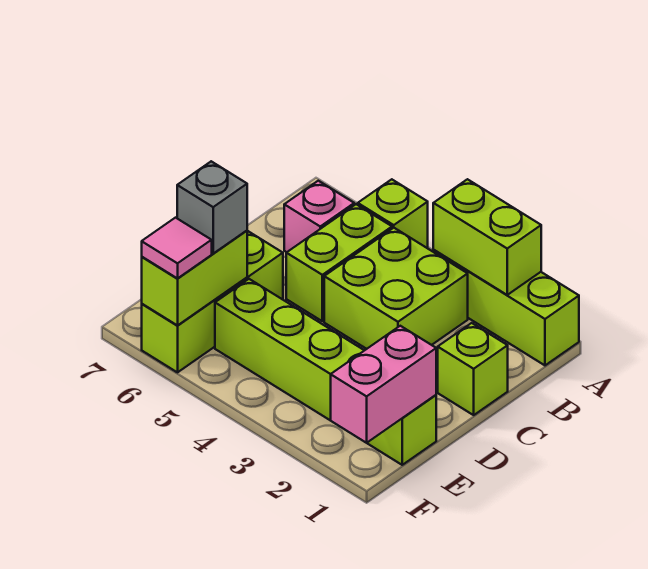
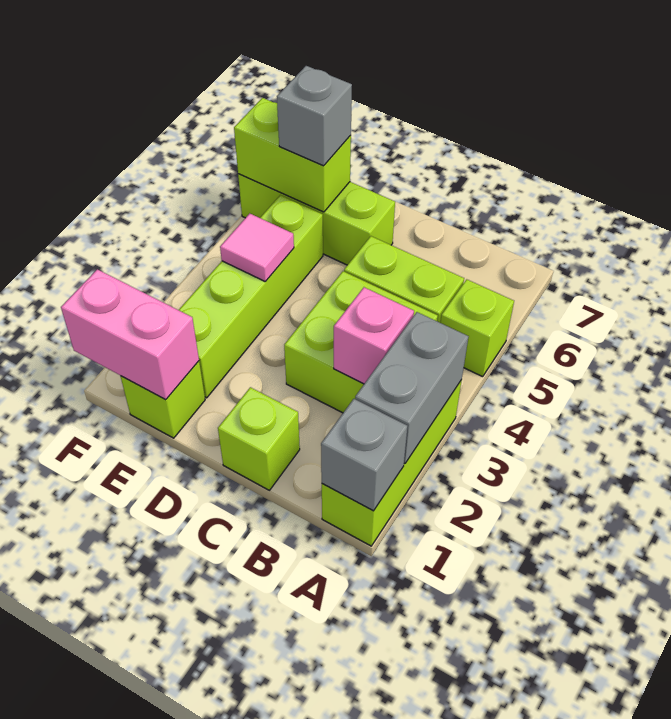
none -> grey 1x1 brick [321,399,407,511]
lime 1x2 brick [433,179,541,295] -> grey 1x2 brick [355,312,469,464]
pink 1x1 brick [284,181,354,252] -> pink 1x1 brick moved to [334,287,414,384]
pink 1x1 tile [142,218,212,278] -> pink 1x1 tile moved to [220,214,294,282]

